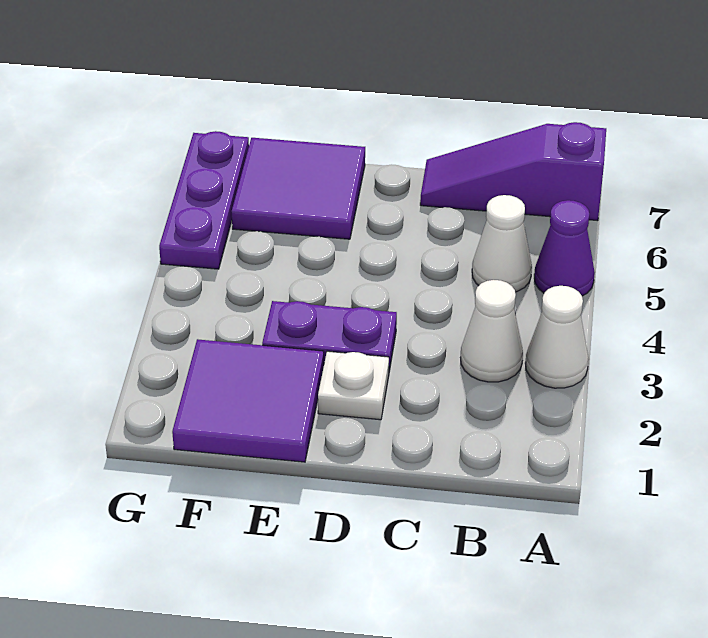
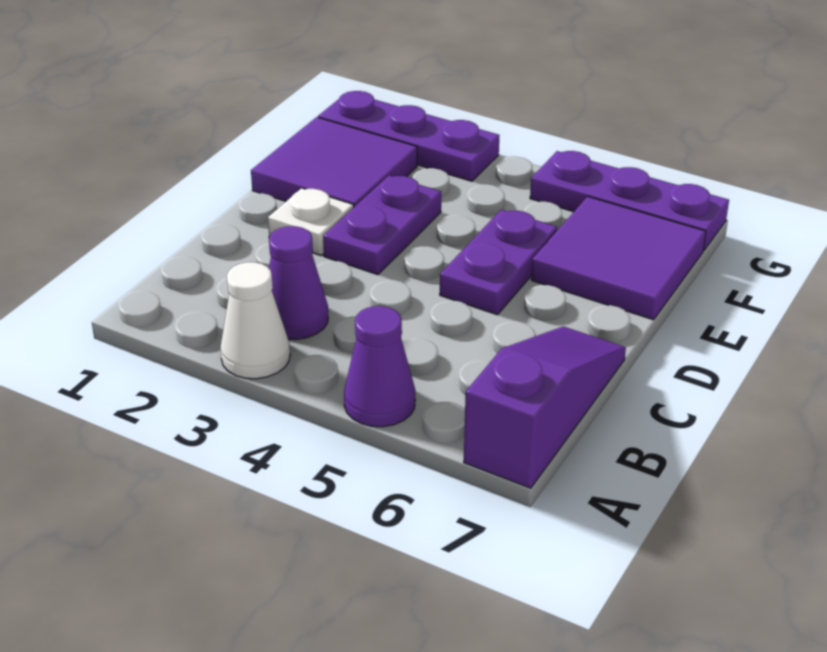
white 1x1 cone [461,280,523,382] -> purple 1x1 cone [269,226,328,339]
white 1x1 cone [472,195,532,292] -> none
none -> purple 1x2 plate [440,210,557,315]
none -> purple 1x3 plate [318,91,499,181]

